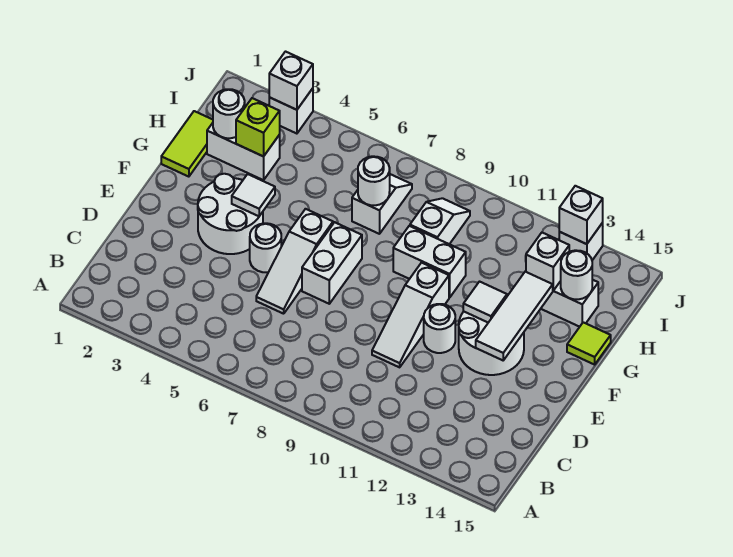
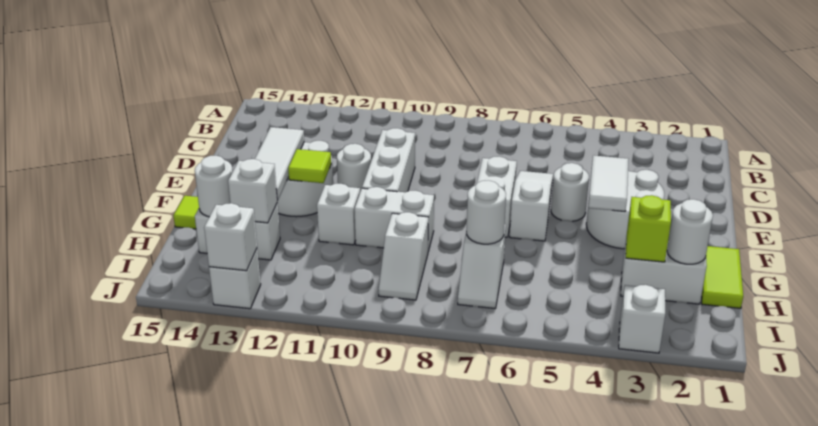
white 1x3 slope [372,263,449,367] -> white 1x3 brick [362,128,415,192]
white 1x1 tile [232,174,275,216] -> white 1x2 tile [589,155,628,212]
white 1x1 tile [463,282,507,323] -> lime 1x1 tile [288,149,331,183]
white 1x1 brick [269,52,313,110] -> white 1x1 brick moved to [317,184,360,245]

